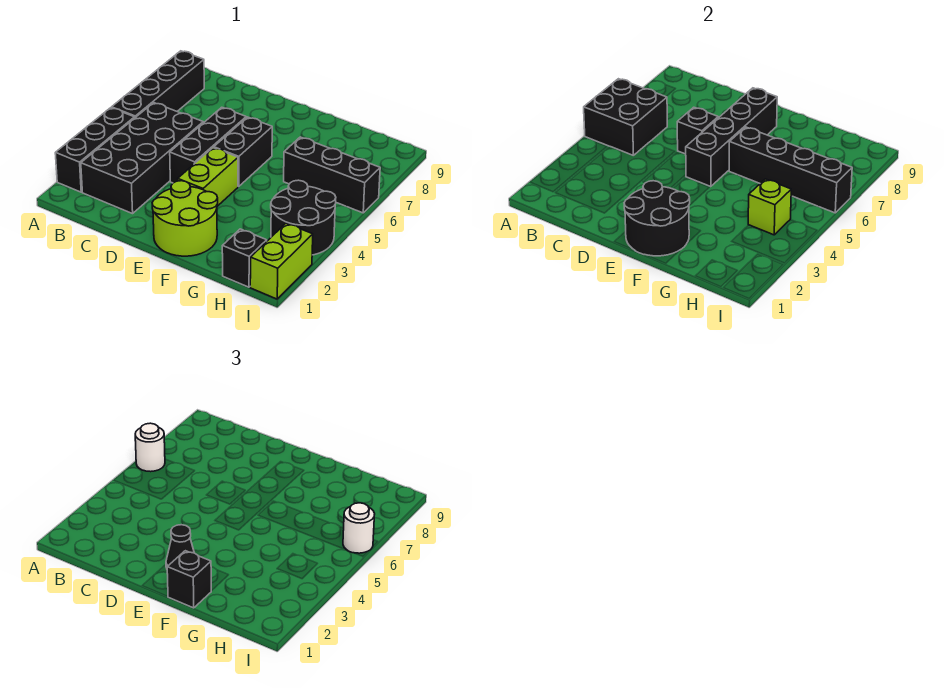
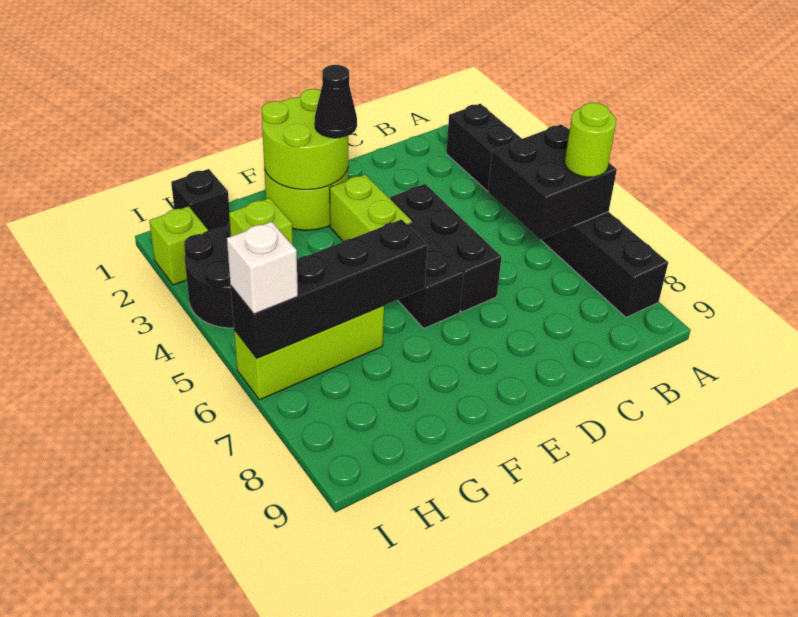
white 1x1 round brick [135,423,165,472] -> lime 1x1 round brick [565,103,616,177]
black 2x4 brick [81,103,203,214] -> none
black 1x1 brick [677,107,718,154] -> none
black 2x2 round brick [624,181,690,256] -> lime 2x2 round brick [262,89,348,190]
black 1x4 brick [686,88,777,187] -> none
black 1x1 brick [167,551,211,608] -> none
black 1x3 brick [284,137,380,213] -> lime 1x3 brick [234,306,384,400]
lime 1x2 brick [250,223,313,299] -> lime 1x1 brick [149,206,208,285]
white 1x1 round brick [343,503,375,553] -> white 1x1 brick [227,222,298,314]

